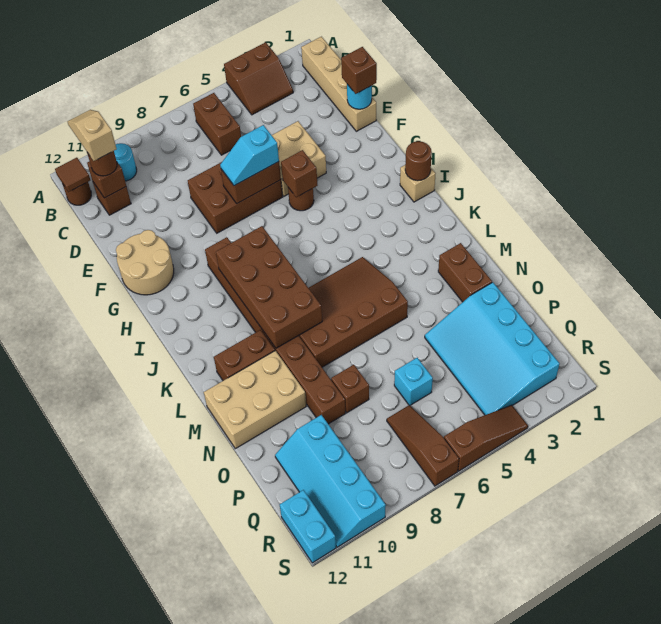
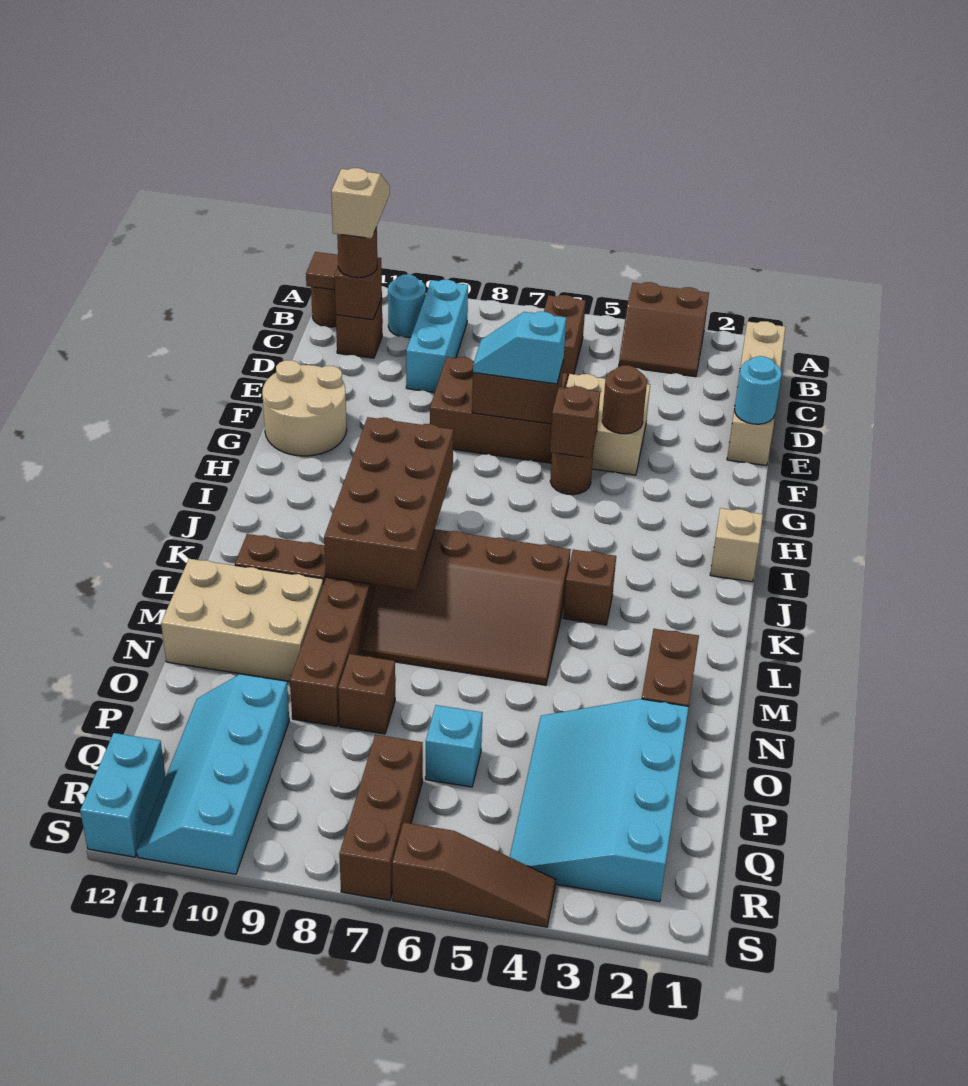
none -> cyan 1x3 brick [406,280,468,392]
brown 1x1 brick [341,47,377,94] -> brown 1x1 brick moved to [563,550,616,625]
brown 1x1 round brick [405,141,432,181] -> brown 1x1 round brick moved to [602,365,647,434]
brown 3x4 slope [299,257,408,367] -> brown 3x4 slope turned to [362,529,571,685]
brown 1x3 slope [387,405,459,486] -> brown 1x3 brick [339,735,423,900]

